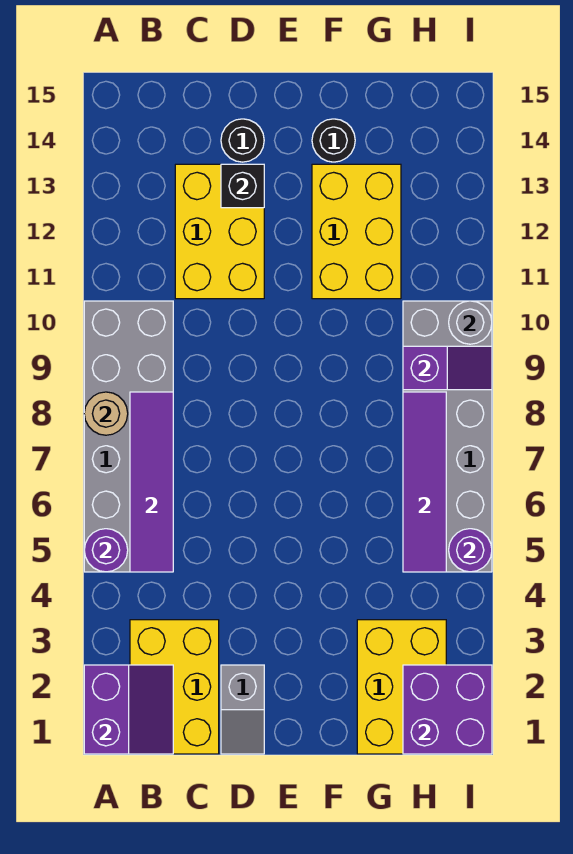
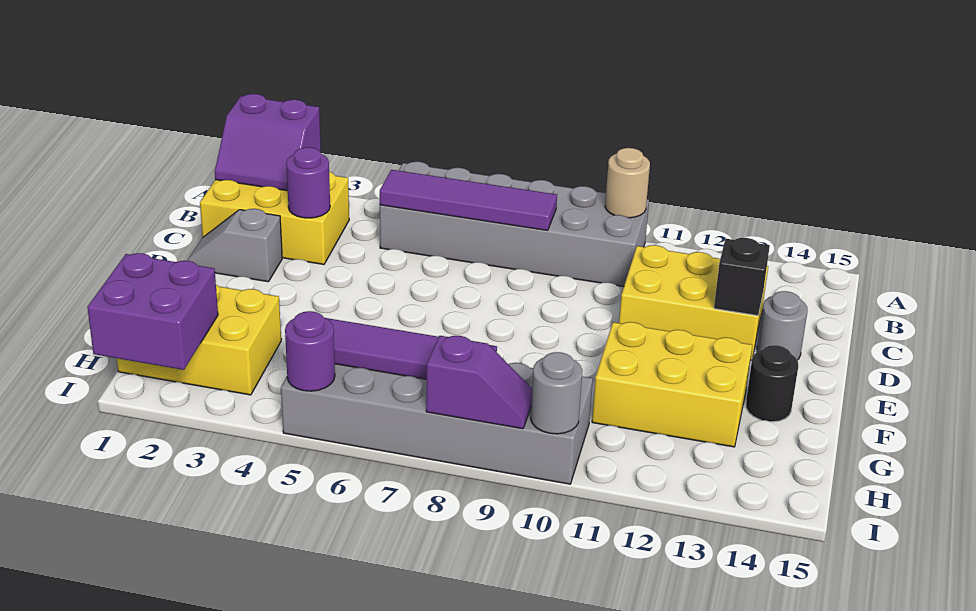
purple 1x1 round brick [84,529,128,572] -> purple 1x1 round brick moved to [286,147,330,218]
tan 1x1 round brick [84,392,128,435] -> tan 1x1 round brick moved to [605,148,650,218]
black 1x1 round brick [221,119,264,162] -> grey 1x1 round brick [757,291,808,360]
purple 1x2 slope [403,346,492,390] -> purple 1x2 slope turned to [426,336,532,429]

